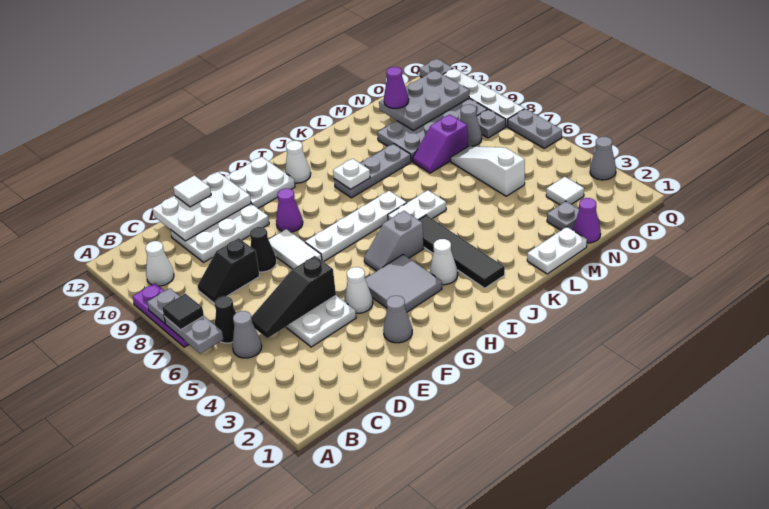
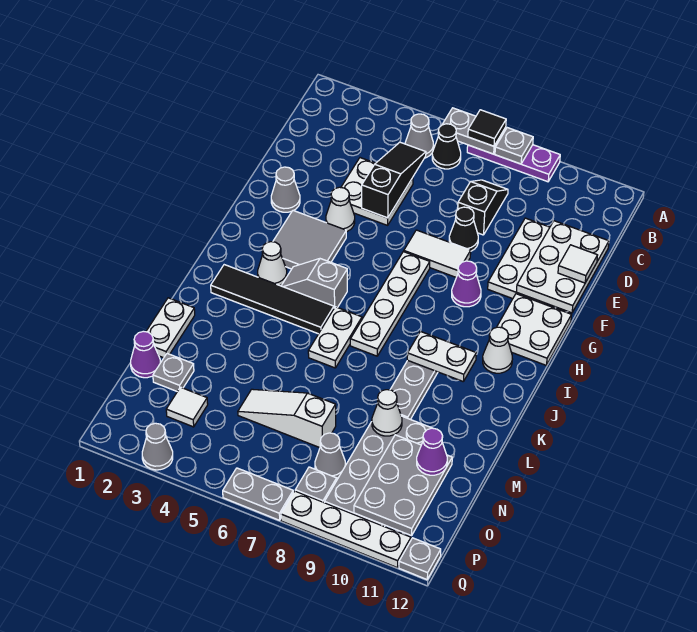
white 1x1 cone [145,241,174,286] -> white 1x1 cone moved to [372,390,402,436]
grey 1x2 slope [364,211,424,271] -> grey 1x2 slope turned to [281,259,347,308]
white 1x1 plate [333,159,370,189] -> white 1x2 plate [407,331,476,382]
purple 1x2 slope [413,115,468,173] -> none
white 1x3 slope [450,146,525,196] -> white 1x3 slope turned to [238,389,336,448]

